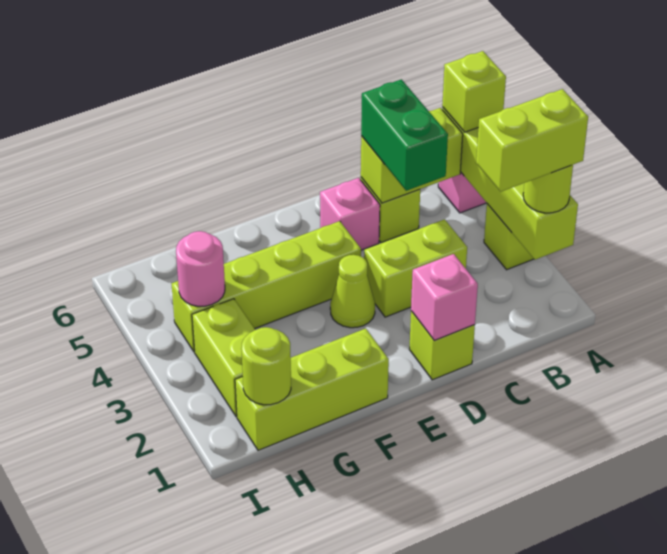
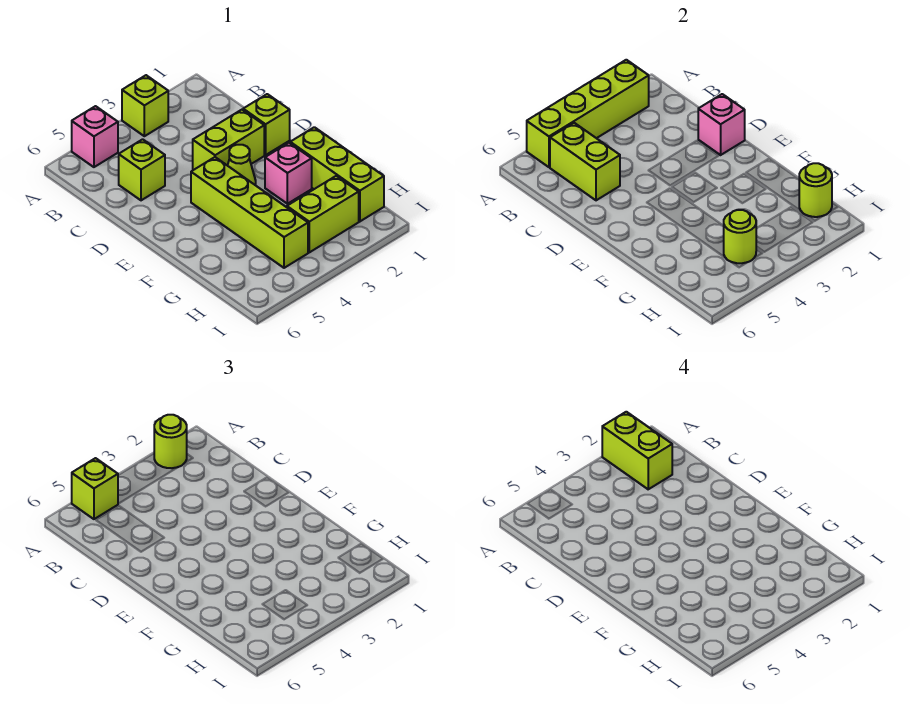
lime 1x2 brick [364,219,467,317] -> lime 1x2 brick turned to [193,110,264,170]
green 1x2 brick [361,79,448,191] -> none
pink 1x1 brick [320,178,380,250] -> pink 1x1 brick moved to [265,143,312,204]
pink 1x1 round brick [176,231,225,306] -> lime 1x1 round brick [724,210,756,263]

